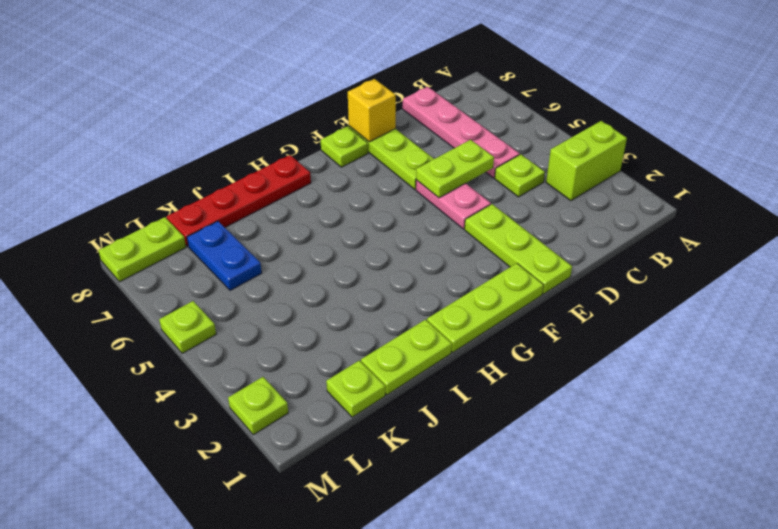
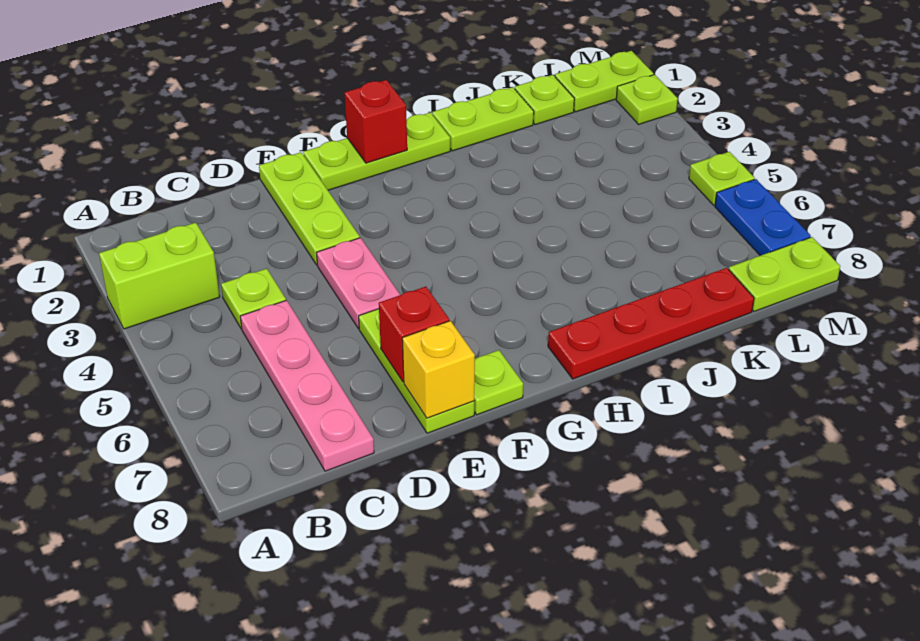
lime 1x2 plate [416,140,494,198] -> lime 1x2 plate moved to [555,51,654,112]
none -> red 1x1 brick [379,287,449,382]
none -> red 1x1 brick [345,80,407,163]
blue 1x2 plate [187,221,262,290] -> blue 1x2 plate moved to [715,179,811,256]

